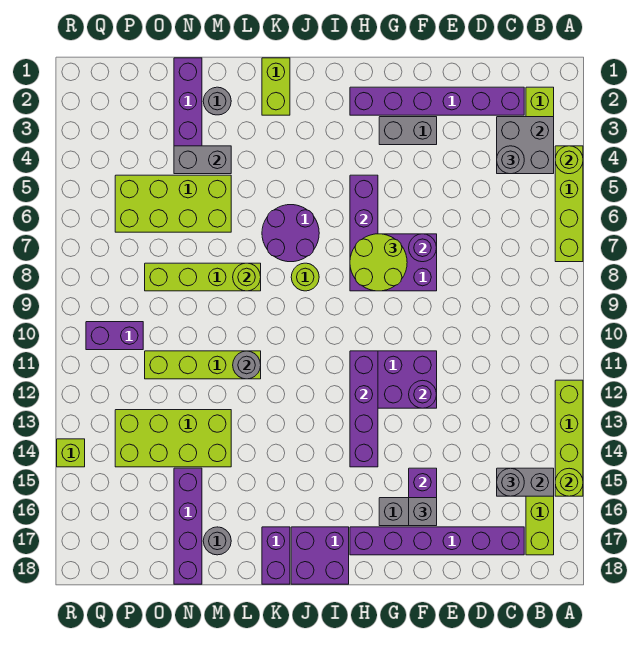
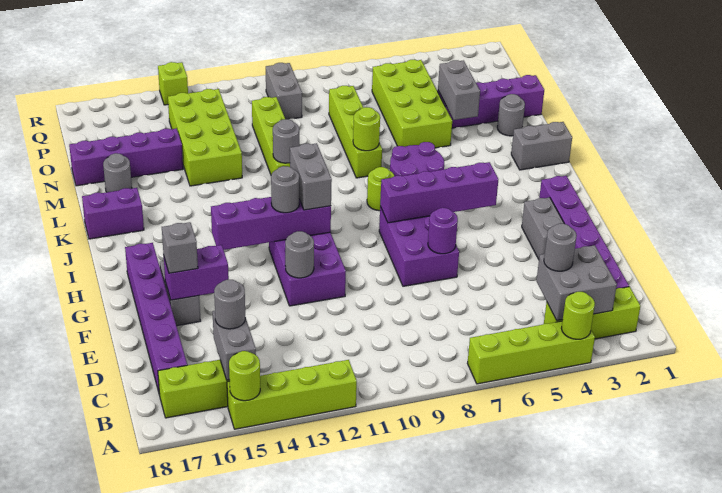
purple 1x1 round brick [409,380,437,408] -> grey 1x1 round brick [285,231,314,278]
lime 2x2 round brick [350,234,407,291] -> none
none -> grey 1x2 brick [290,143,332,210]
none -> grey 1x1 round brick [271,166,299,213]
purple 2x2 brick [291,527,349,584] -> none
lime 1x2 brick [262,58,290,115] -> grey 1x2 brick [511,122,572,170]
purple 1x2 brick [86,322,143,350] -> grey 1x2 brick [266,63,302,119]

